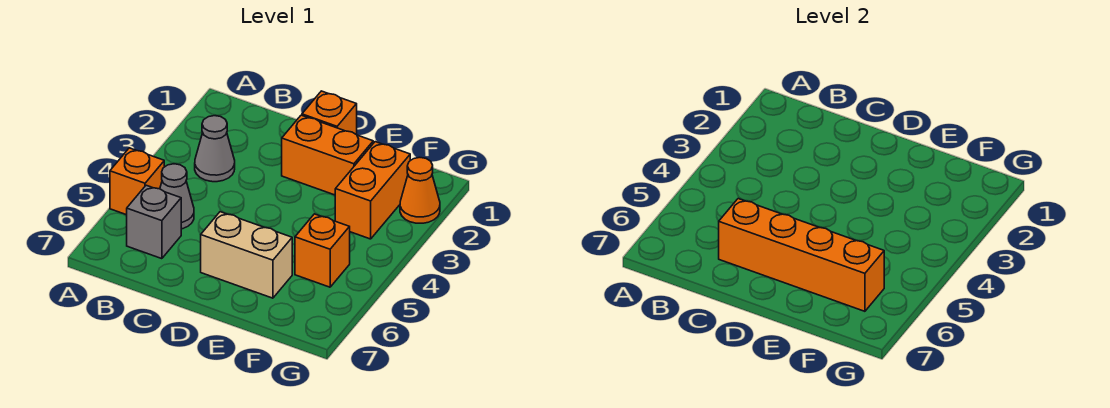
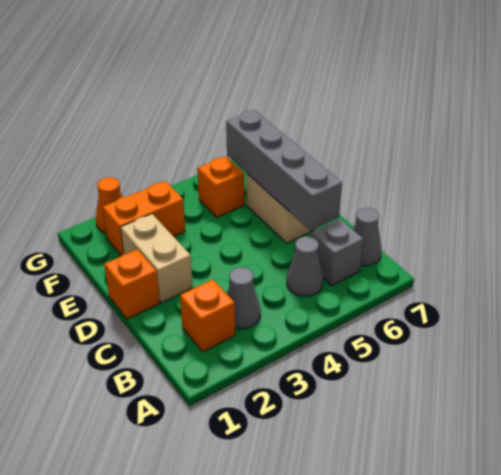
orange 1x1 brick [110,148,164,215] -> orange 1x1 brick moved to [180,279,235,352]
none -> grey 1x1 cone [353,208,382,266]
orange 1x4 brick [719,199,884,311] -> grey 1x4 brick [226,110,342,231]
orange 1x2 brick [282,115,373,195] -> tan 1x2 brick [121,214,193,303]

